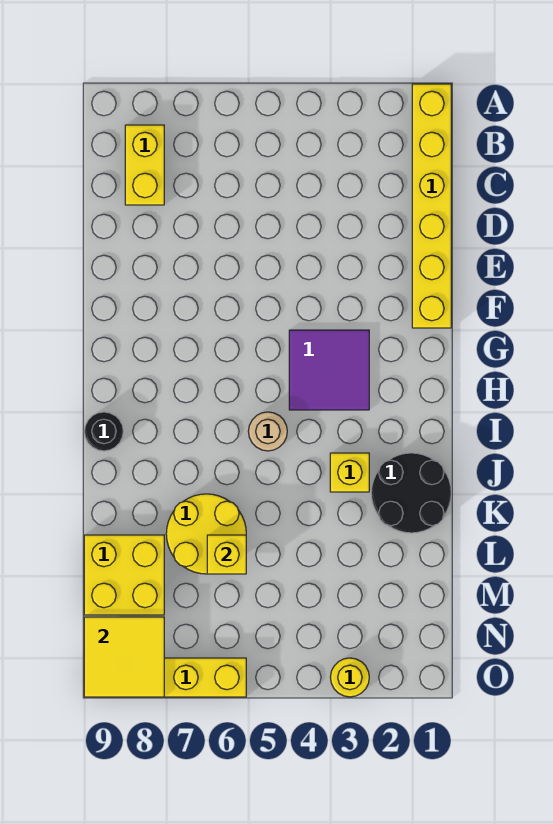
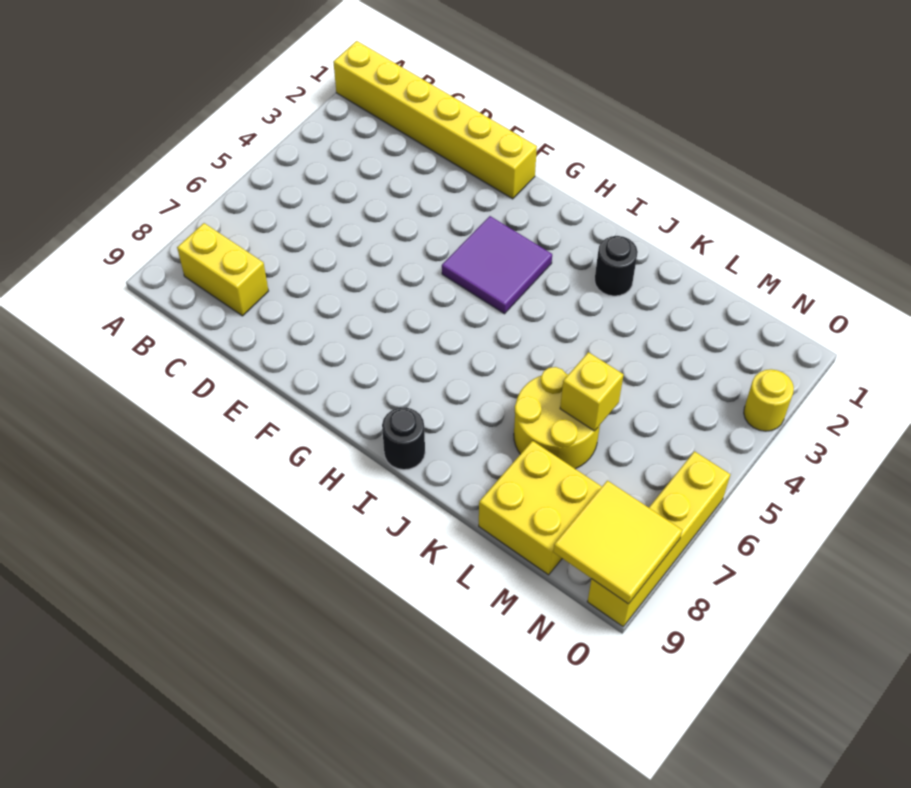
tan 1x1 round brick [248,412,287,451] -> none
black 2x2 round brick [371,453,451,533] -> black 1x1 round brick [595,236,638,296]
yellow 1x1 brick [330,453,369,492] -> none

